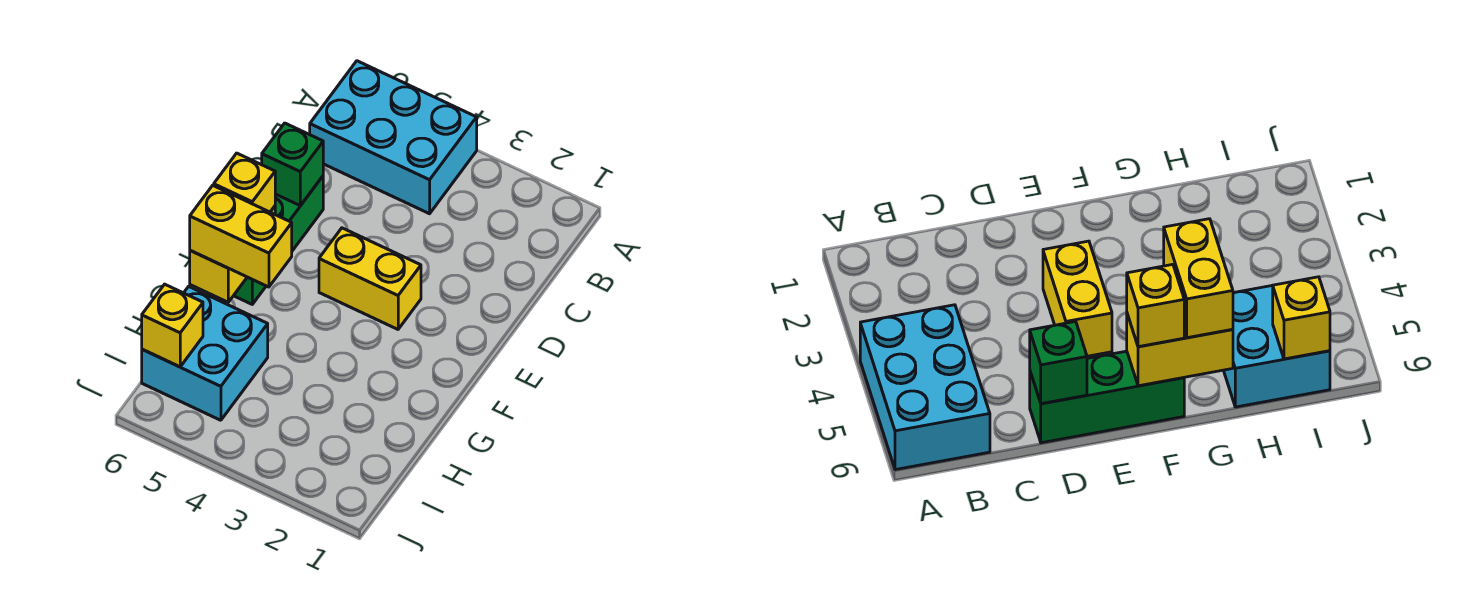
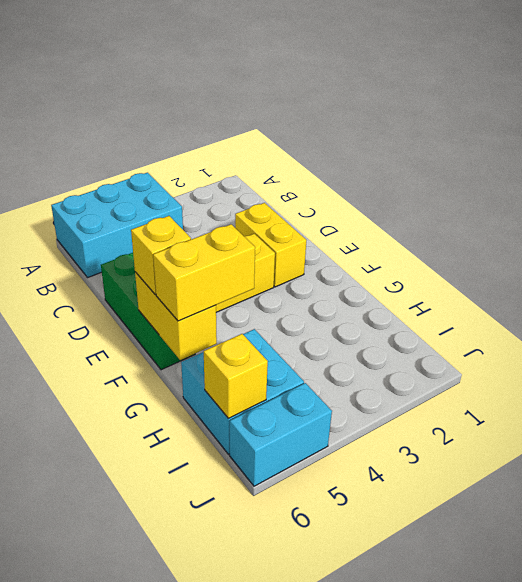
none -> yellow 1x2 brick [235,203,306,287]
green 1x1 brick [262,123,323,206] -> none
none -> cyan 1x2 brick [230,383,332,486]

